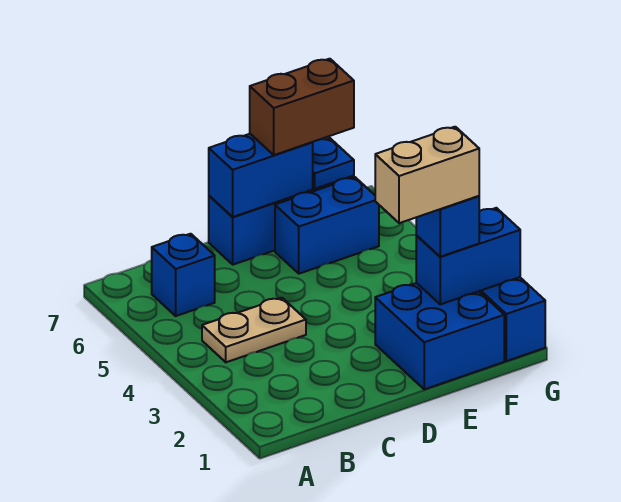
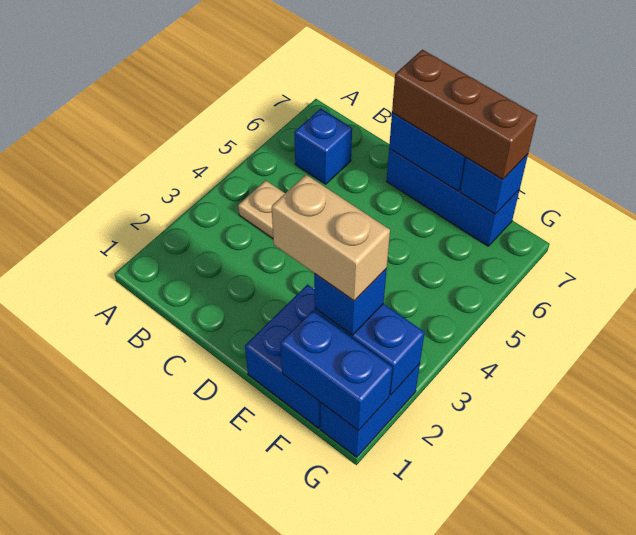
blue 1x2 brick [275,177,379,274] -> blue 1x2 brick moved to [280,311,392,431]
brown 1x2 brick [250,59,354,155] -> brown 1x3 brick [392,50,537,179]
blue 1x1 plate [313,138,354,189] -> blue 1x1 brick [460,154,528,214]

